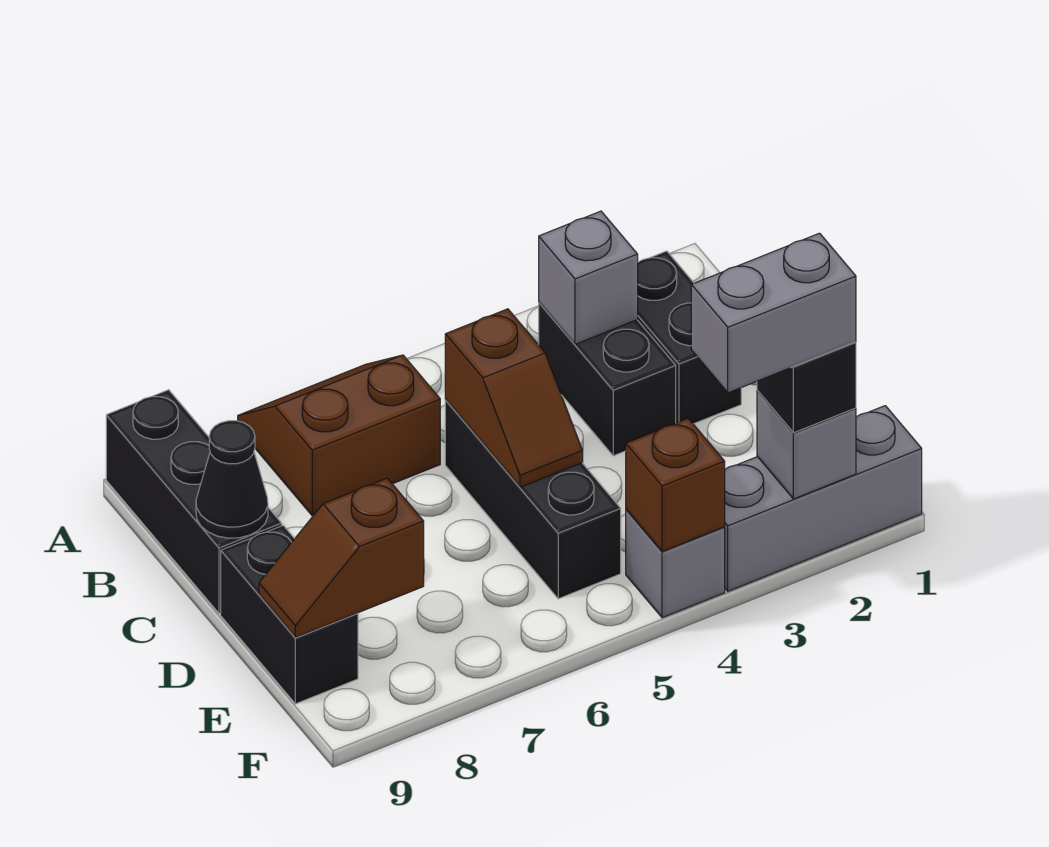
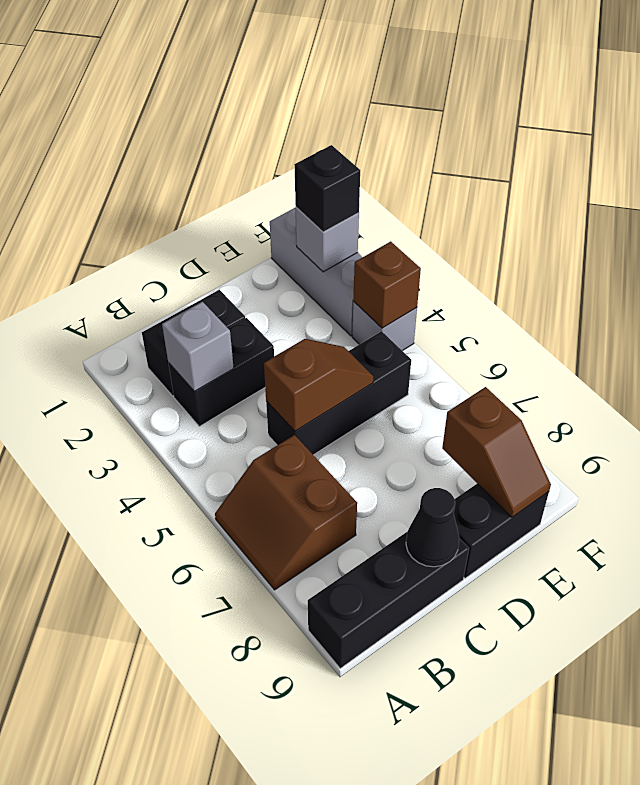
grey 1x2 brick [691,233,856,393] -> none

